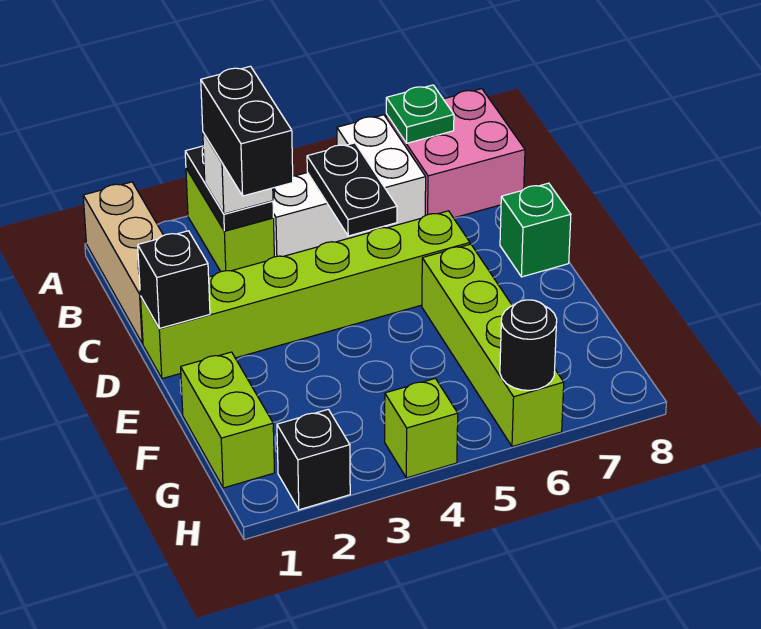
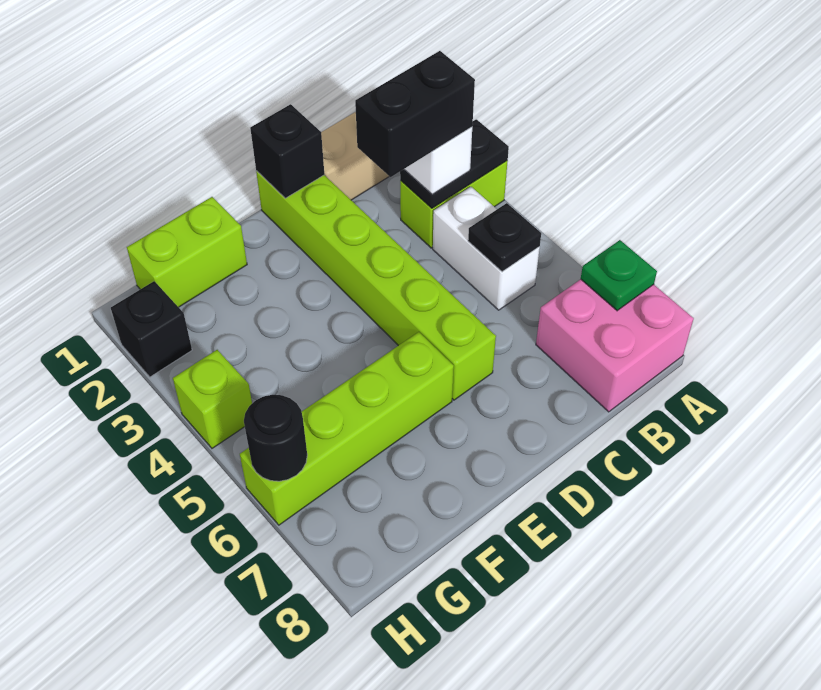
white 1x2 brick [337,115,426,229] -> none
black 1x2 plate [307,143,397,236] -> black 1x1 plate [468,203,541,272]
green 1x1 brick [500,183,571,277] -> none

